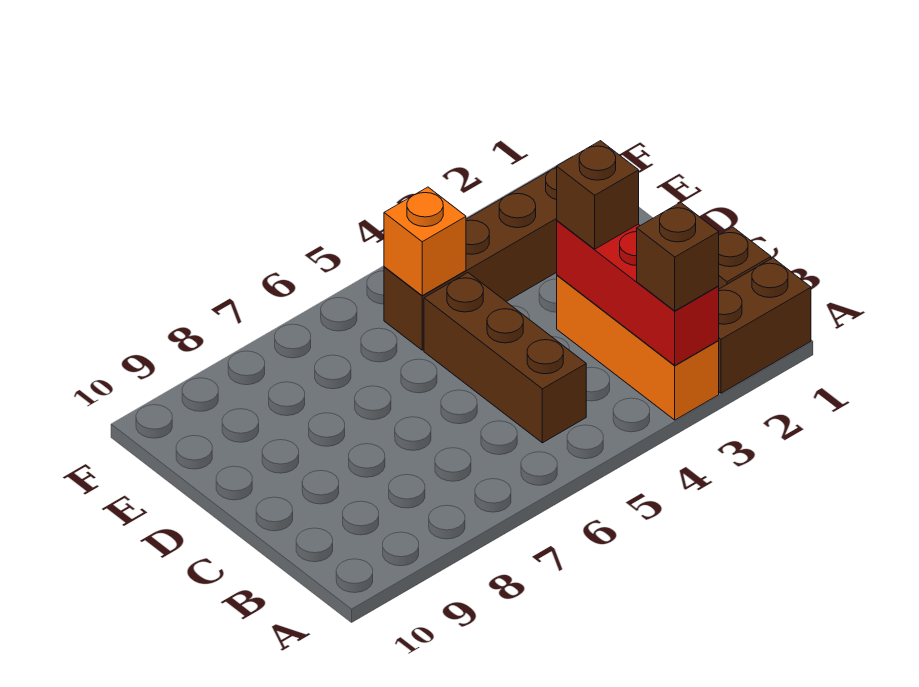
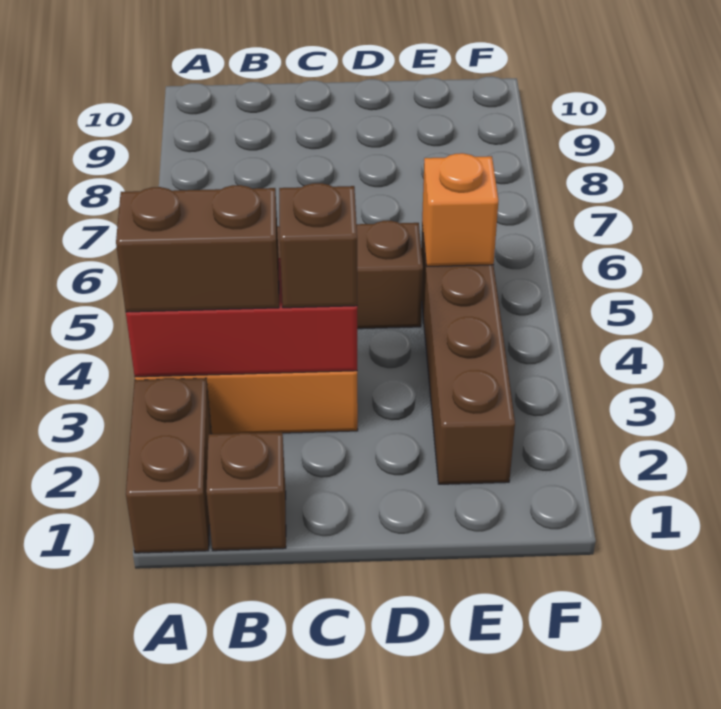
brown 1x1 brick [637,202,719,311] -> brown 1x2 brick [116,185,279,312]

